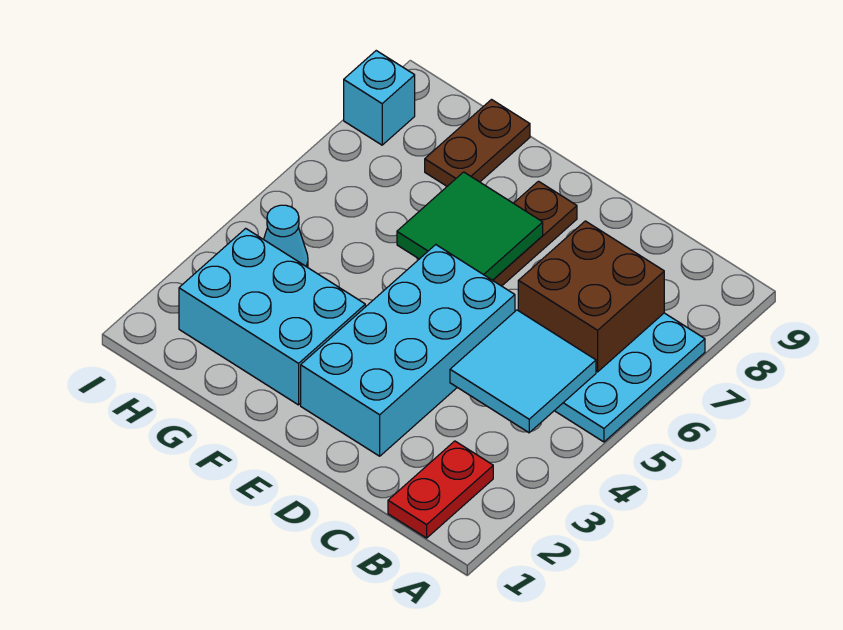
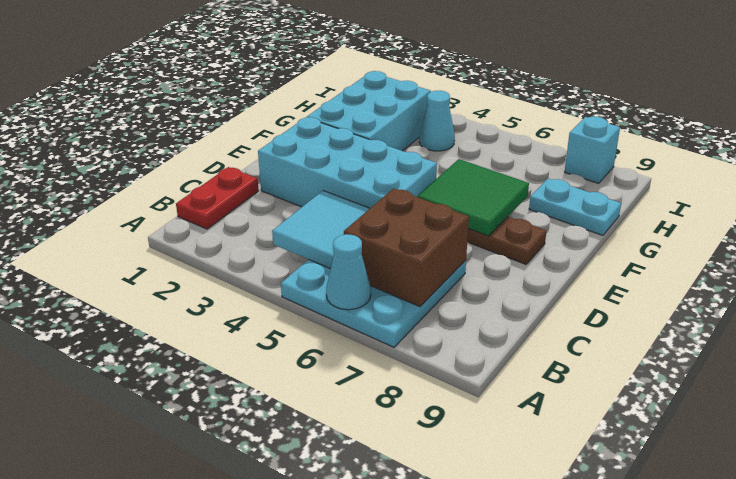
none -> cyan 1x1 cone [326,234,371,310]
red 1x2 plate [388,441,493,538] -> red 1x2 plate turned to [176,167,259,229]
brown 1x2 plate [425,100,530,186] -> cyan 1x2 plate [529,179,621,235]

